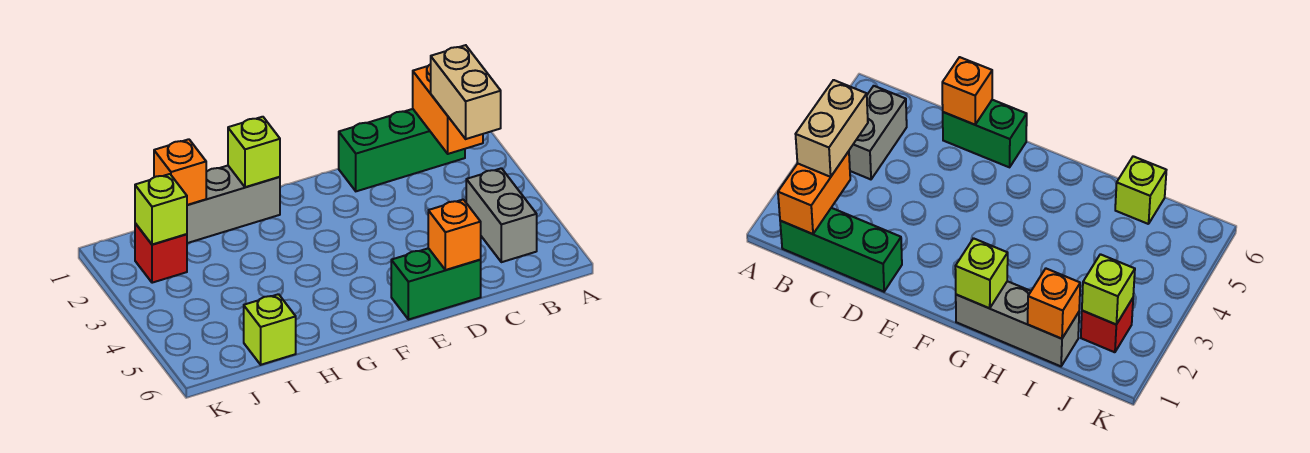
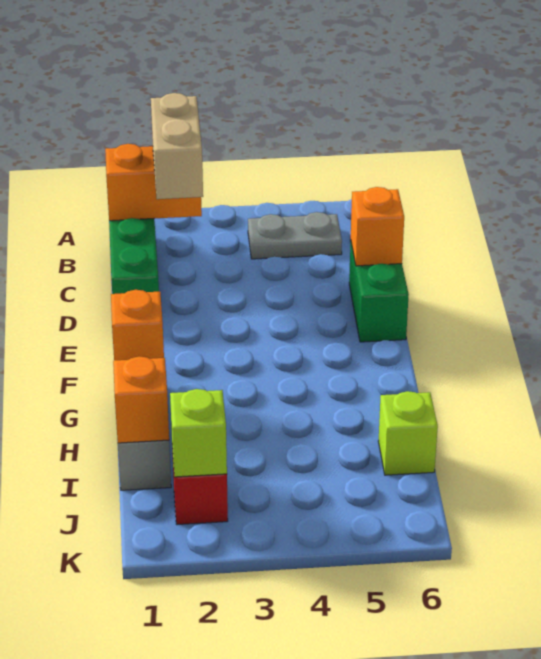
tan 1x2 brick [431,45,501,139] -> tan 1x2 brick turned to [151,93,203,199]
grey 1x2 brick [466,168,537,262] -> grey 1x2 plate [248,212,342,259]
lime 1x1 brick [228,117,280,187] -> orange 1x1 brick [111,290,164,360]

